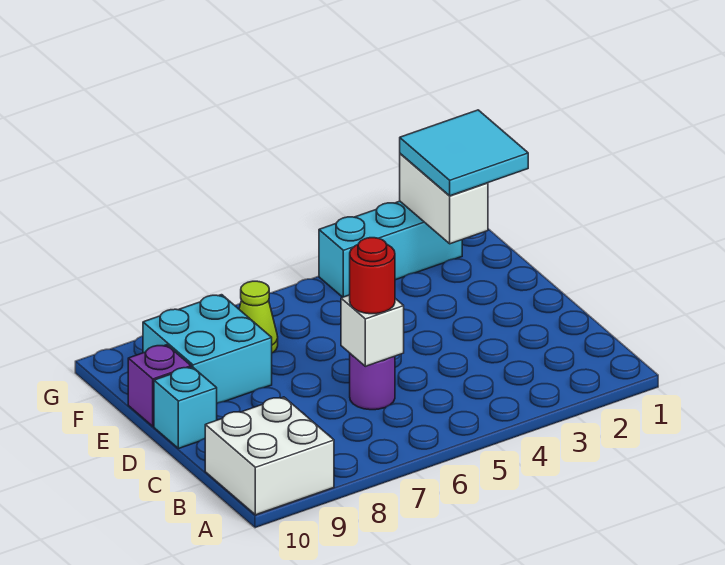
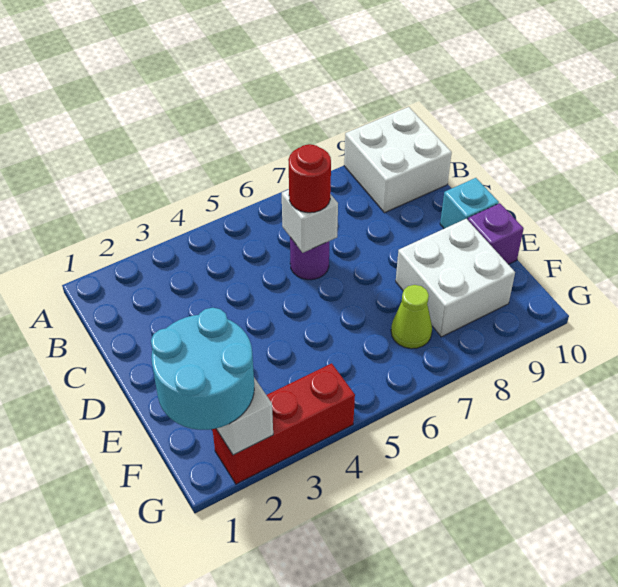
cyan 2x2 brick [143,295,272,403] -> white 2x2 brick [396,219,515,337]
cyan 2x2 tile [400,110,528,196] -> cyan 2x2 round brick [151,308,254,430]
cyan 1x3 brick [319,201,462,297] -> red 1x3 brick [212,363,355,484]

